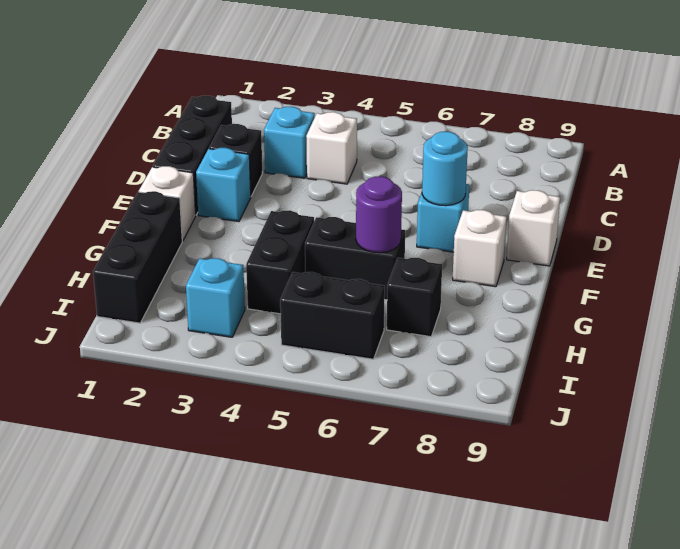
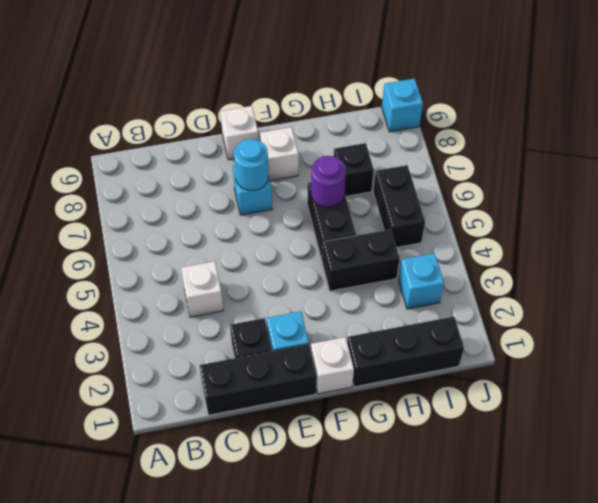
cyan 1x1 brick [264,107,315,178] -> cyan 1x1 brick moved to [382,78,423,132]

